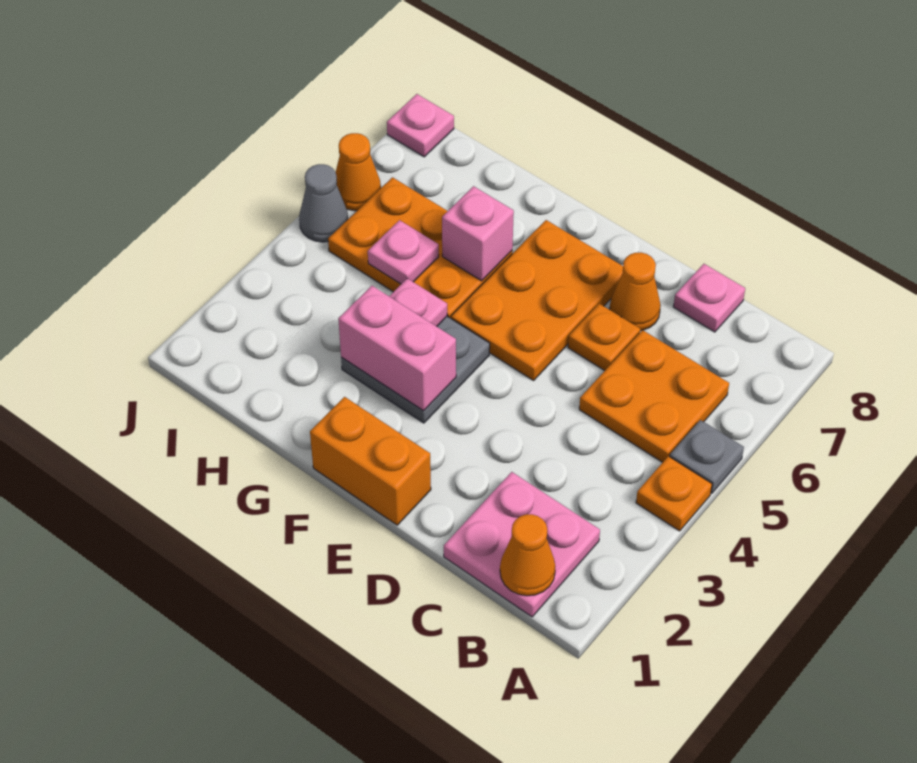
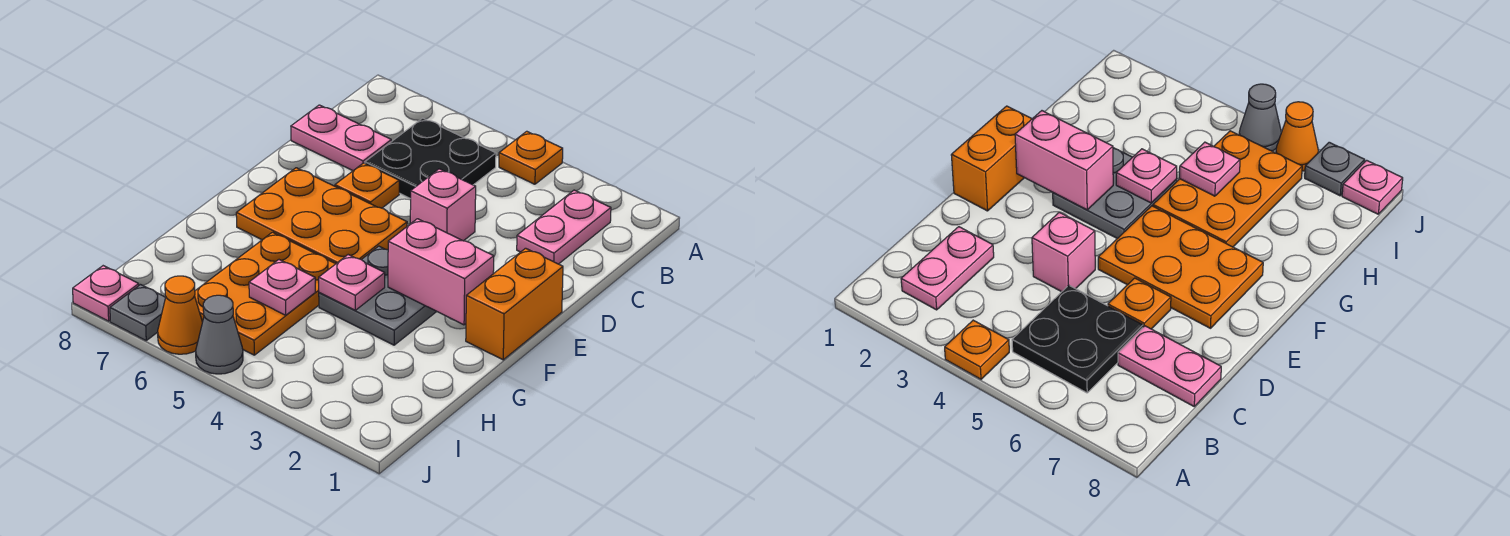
grey 1x1 plate [670,420,744,493] -> grey 1x1 plate moved to [110,285,166,340]
pink 2x2 plate [444,472,600,617] -> pink 1x2 plate [517,190,611,264]
orange 1x1 cone [500,514,555,596] -> none
orange 2x2 plate [579,330,729,462] -> black 2x2 plate [365,118,496,199]
pink 1x1 plate [673,264,745,332] -> pink 1x2 plate [291,105,391,171]
orange 1x1 cone [610,252,661,331] -> none
pink 1x2 brick [338,286,456,411] -> pink 1x2 brick turned to [388,219,494,325]
pink 1x1 brick [442,186,514,281] -> pink 1x1 brick moved to [410,169,476,241]

